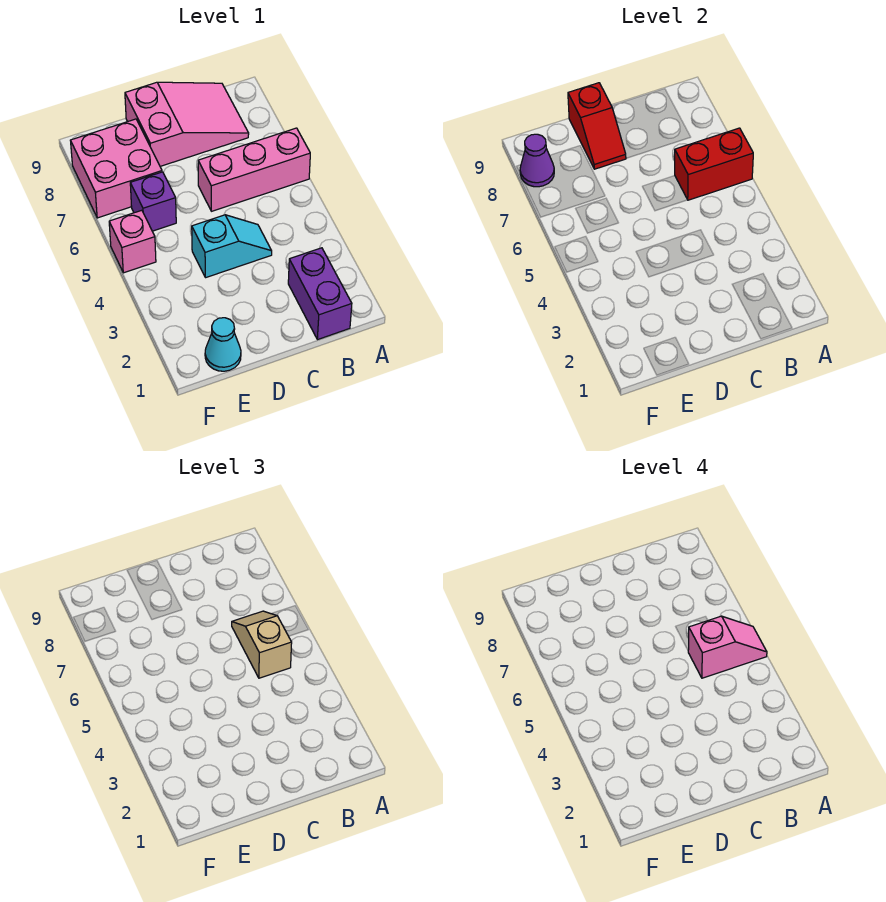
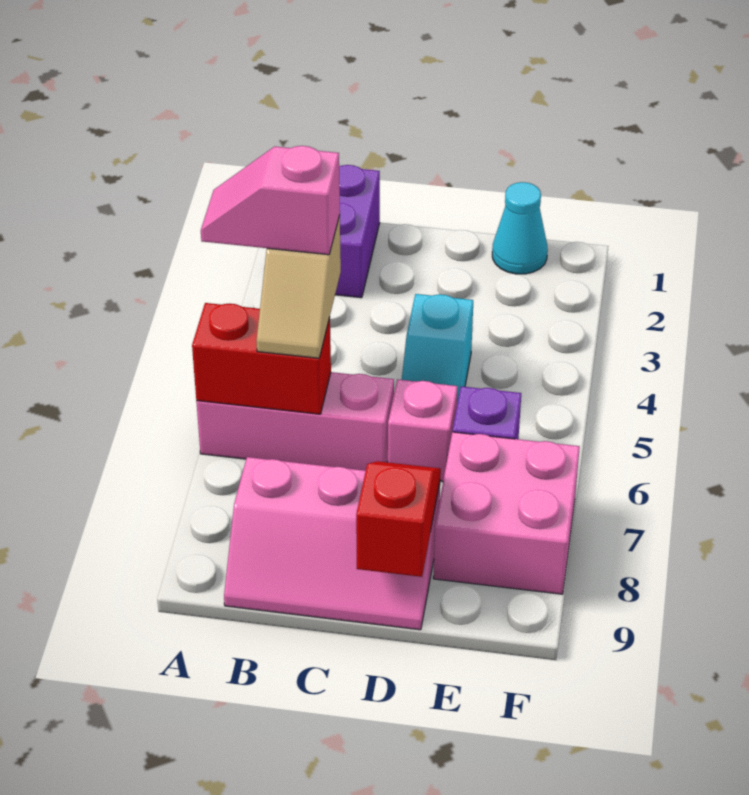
pink 2x3 slope [125,82,249,166] -> pink 2x3 slope turned to [224,457,440,630]
cyan 1x2 slope [192,215,272,278] -> cyan 1x2 slope turned to [402,294,473,403]
pink 1x1 brick [109,210,156,273] -> pink 1x1 brick moved to [388,379,458,482]
purple 1x1 cone [520,134,554,187] -> none

